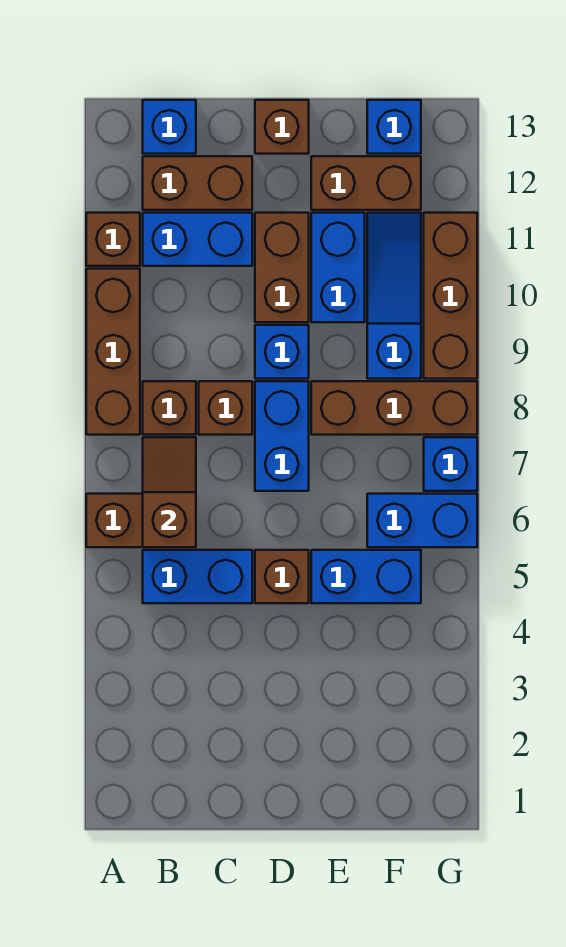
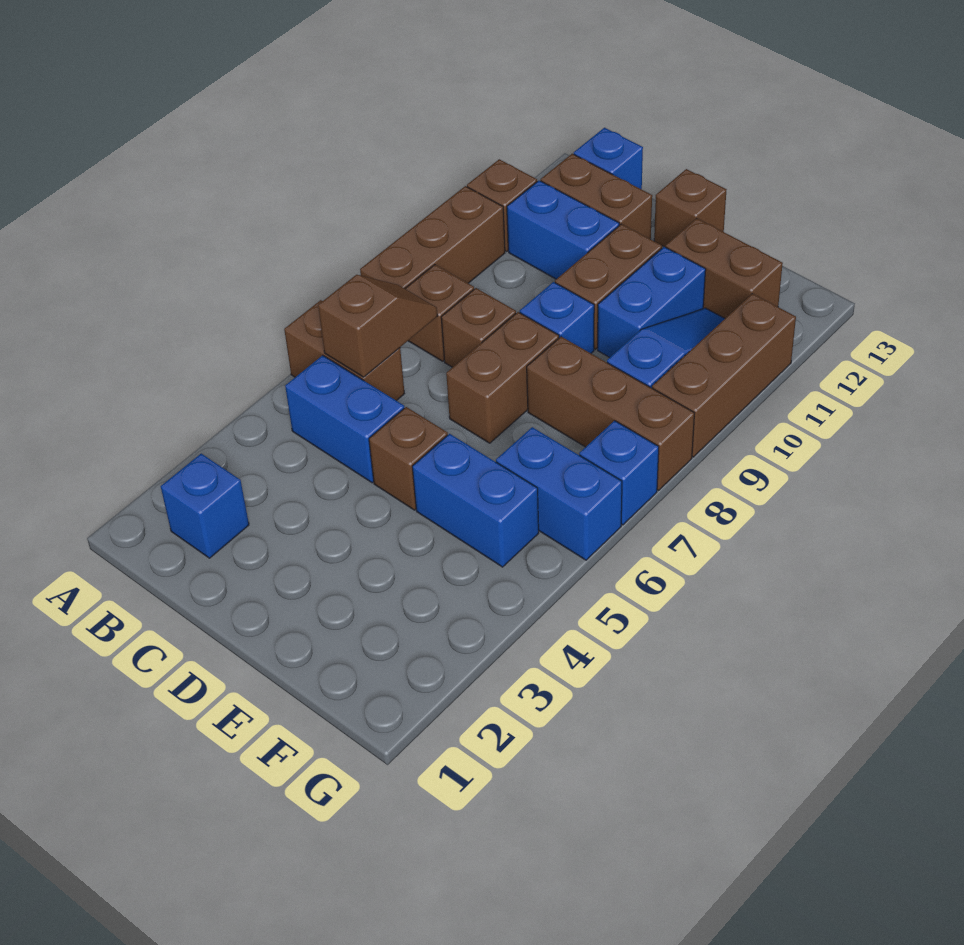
blue 1x2 brick [255,381,309,491] -> brown 1x2 brick [446,312,559,443]
blue 1x1 brick [367,100,421,154] -> blue 1x1 brick moved to [161,454,249,558]

